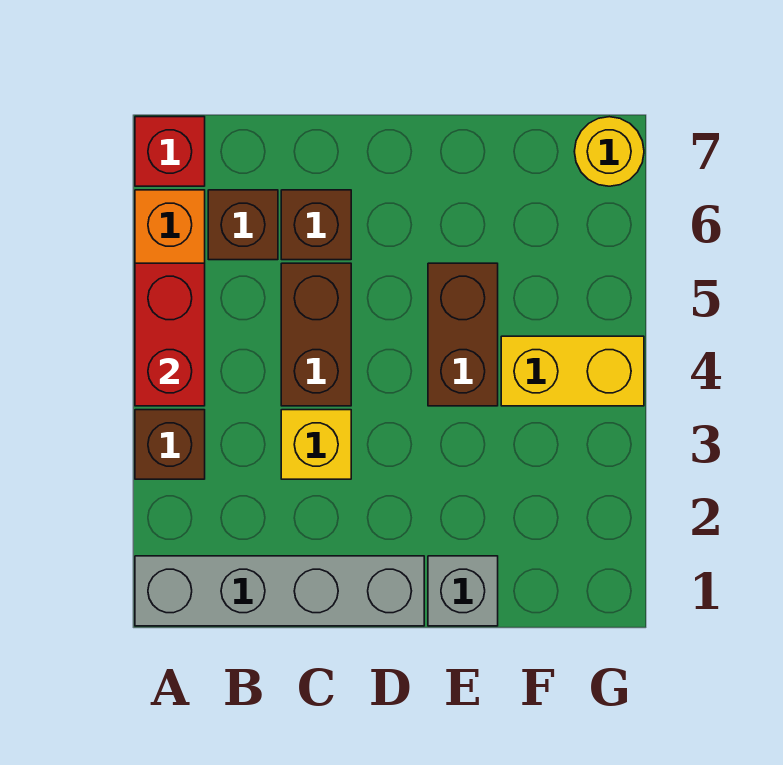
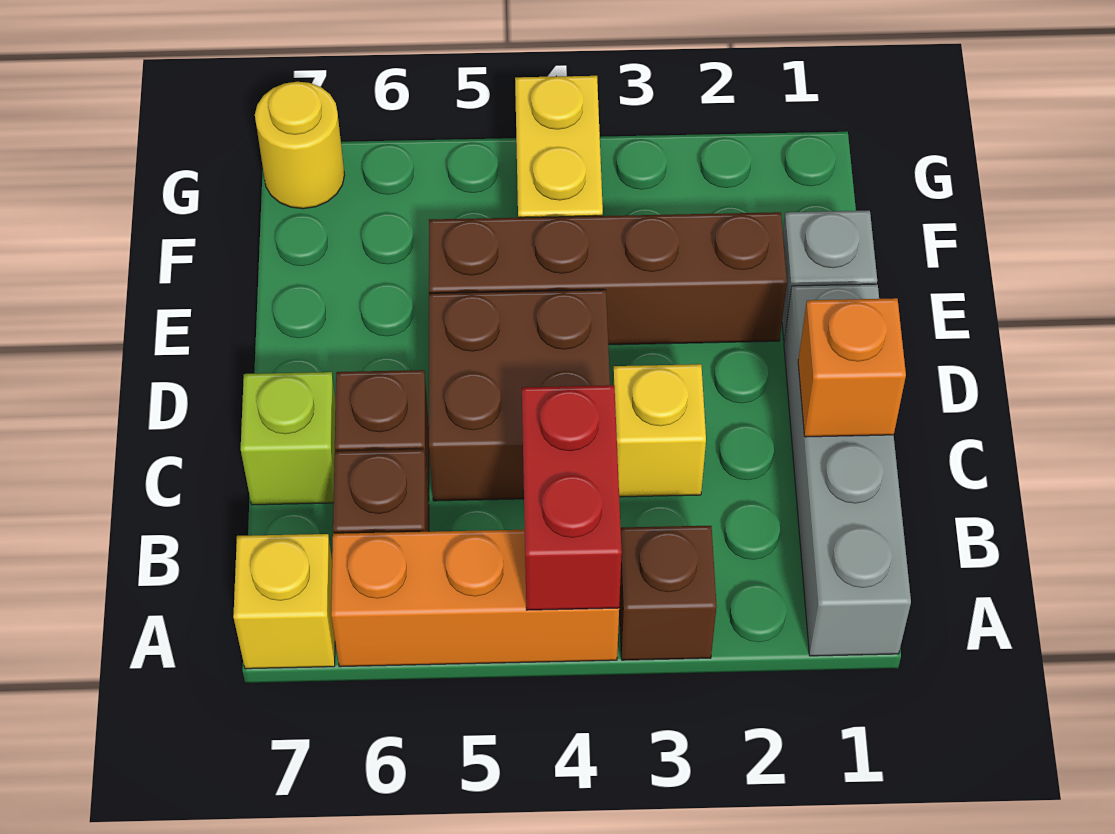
red 1x2 brick [135,263,205,406] -> red 1x2 brick turned to [522,385,622,610]
red 1x1 brick [135,117,205,186] -> yellow 1x1 brick [233,534,335,669]
none -> orange 1x1 brick [798,298,906,437]
brown 1x2 brick [281,263,351,406] -> brown 2x2 brick [429,290,610,501]
none -> lime 1x1 brick [241,372,336,505]
brown 1x2 brick [428,263,498,406] -> brown 1x4 brick [429,212,787,345]

